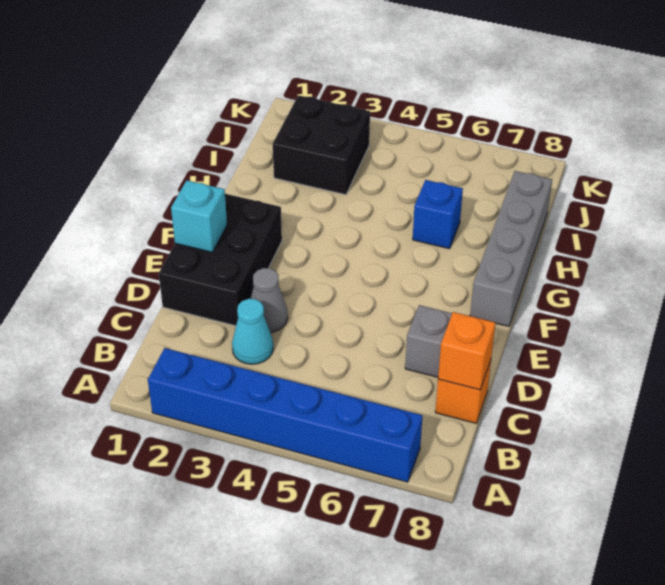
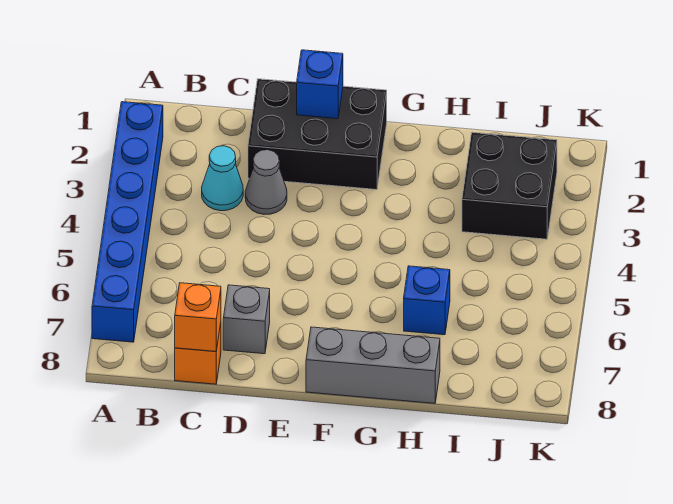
cyan 1x1 brick [171,180,227,252] -> blue 1x1 brick [297,50,343,119]
grey 1x4 brick [470,171,552,326] -> grey 1x3 brick [306,327,440,403]

